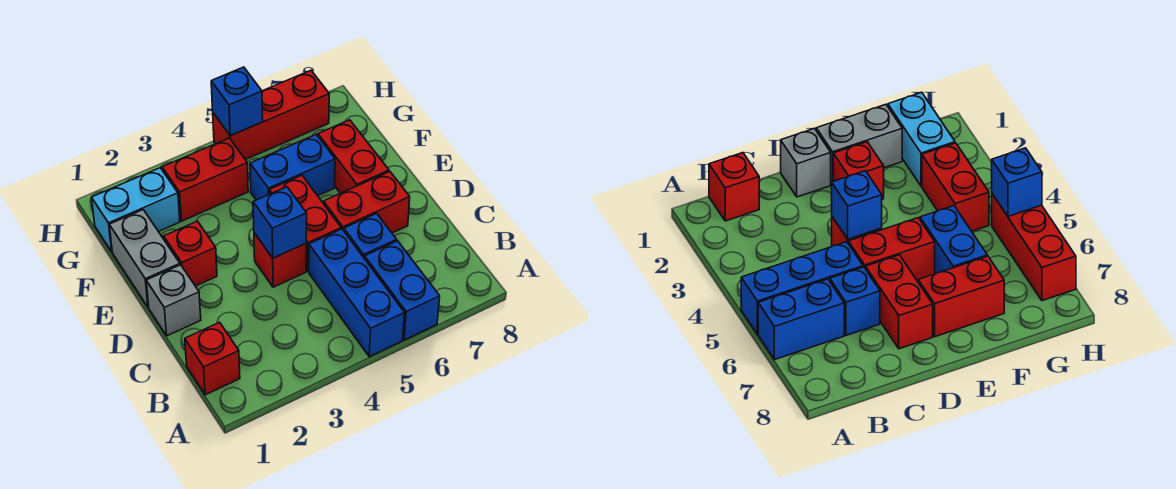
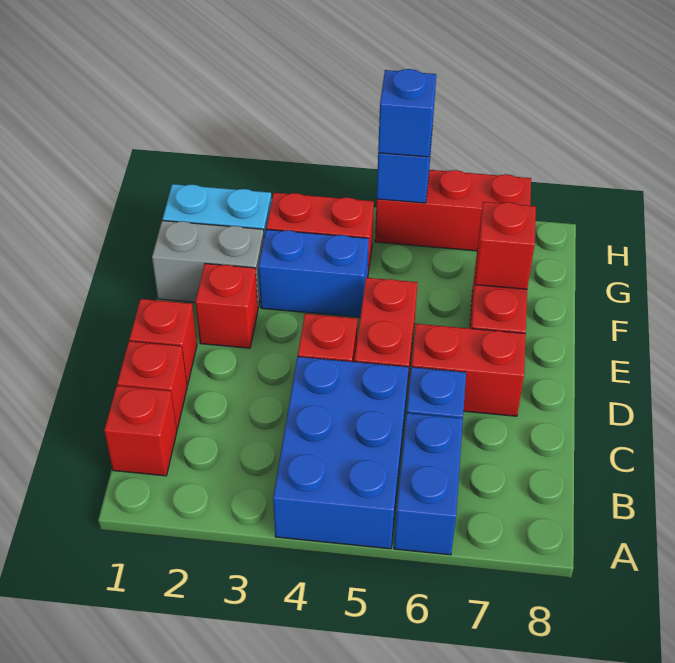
blue 1x3 brick [309,229,404,357] -> blue 2x3 brick [273,357,409,549]
none -> red 1x1 brick [117,341,187,429]
grey 1x1 brick [146,265,201,336] -> red 1x1 brick [129,299,197,385]
blue 1x1 brick [253,187,307,258] -> blue 1x1 brick moved to [378,69,436,157]
grey 1x2 brick [109,210,180,307] -> grey 1x2 brick turned to [152,221,264,307]
blue 1x2 brick [250,135,335,200] -> blue 1x2 brick moved to [258,230,369,317]
none -> red 1x1 brick [475,202,536,289]

